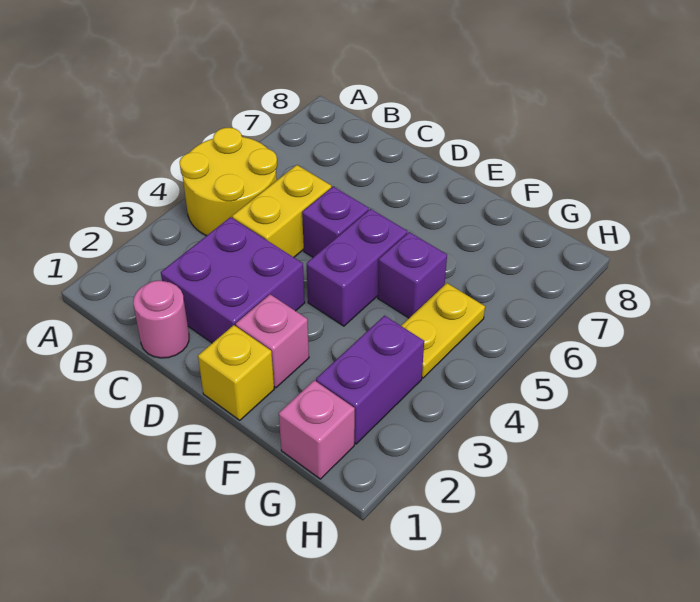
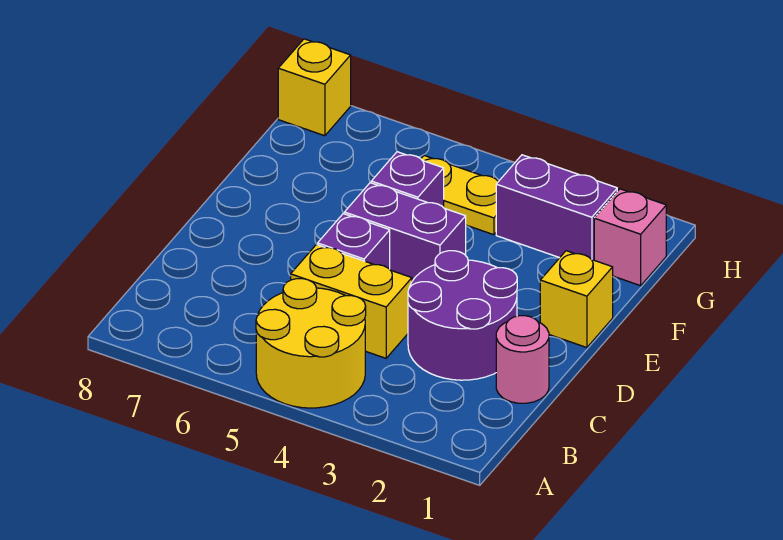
purple 2x2 brick [161,217,305,343] -> purple 2x2 round brick [408,251,517,380]
pink 1x1 brick [236,294,309,388] -> none
none -> yellow 1x1 brick [278,39,351,136]

